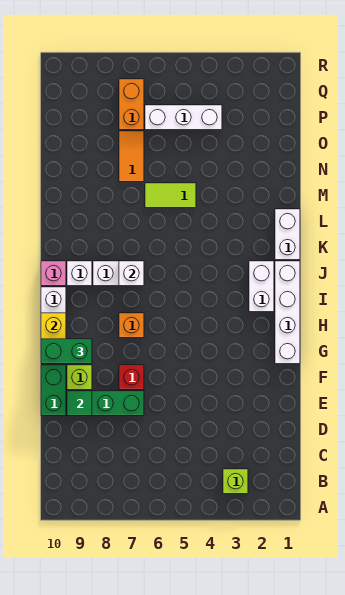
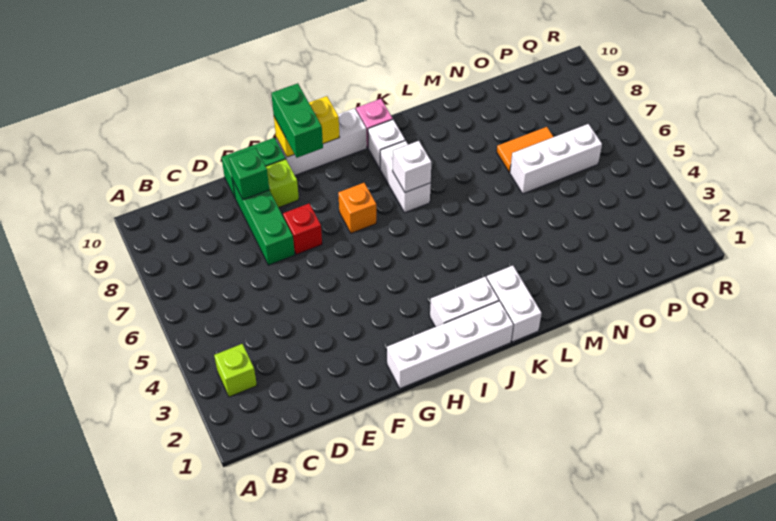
green 1x1 tile [67,391,92,416] -> green 1x1 brick [229,148,269,200]
white 1x2 brick [275,209,300,260] -> white 1x2 brick turned to [487,266,541,342]
lime 1x2 tile [145,183,196,208] -> none
white 1x3 brick [145,105,222,130] -> white 1x3 brick turned to [510,124,602,194]
orange 1x2 brick [119,79,144,130] -> none

